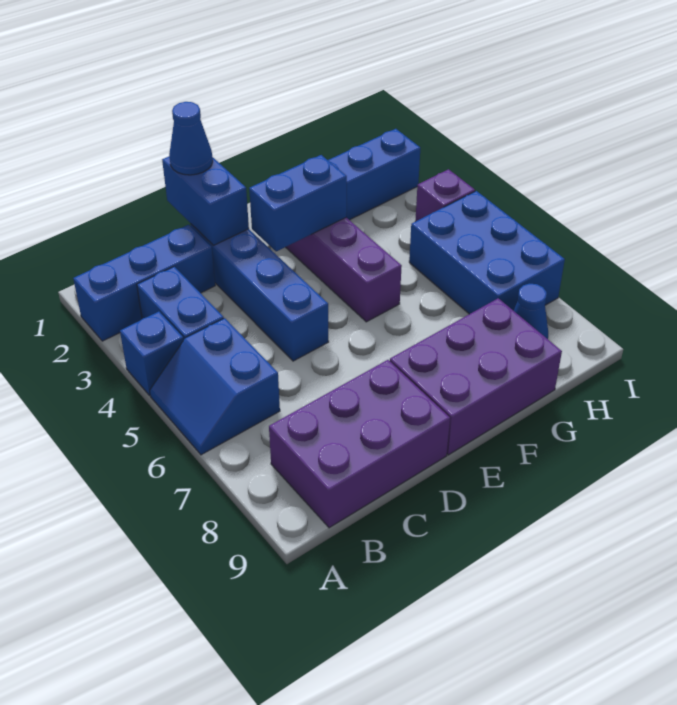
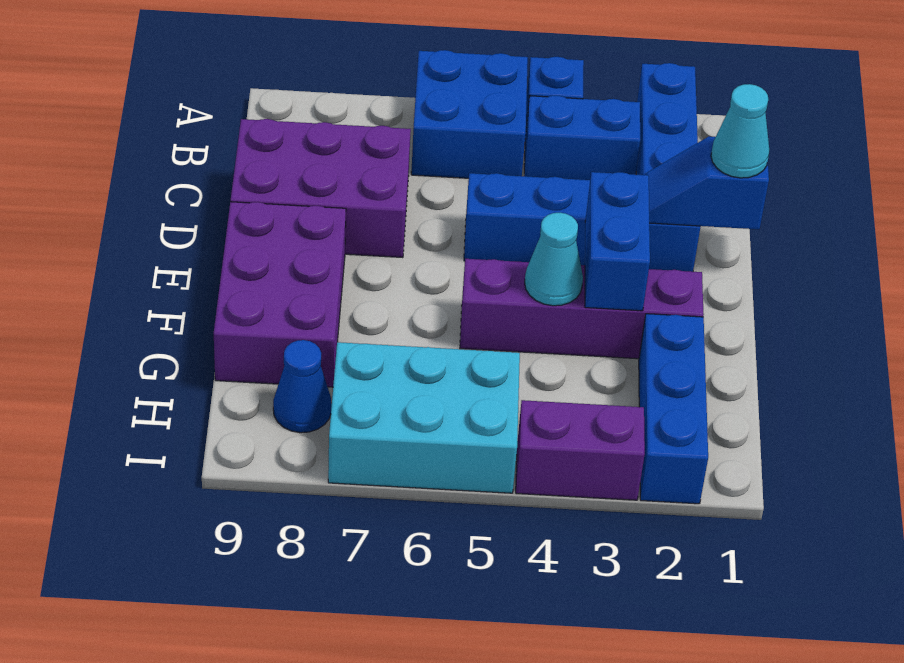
blue 2x2 slope [150,318,280,455] -> blue 2x2 brick [411,50,528,178]
purple 2x3 brick [269,360,450,528] -> purple 2x3 brick turned to [231,119,411,258]
blue 1x2 brick [162,156,249,245] -> blue 1x2 slope [645,136,769,229]
blue 1x1 cone [169,102,213,175] -> cyan 1x1 cone [711,84,769,178]
none -> cyan 1x1 cone [525,213,583,306]
blue 2x3 brick [409,191,565,314] -> cyan 2x3 brick [328,342,520,493]
purple 1x1 brick [415,169,475,221] -> purple 1x2 brick [516,400,645,500]

